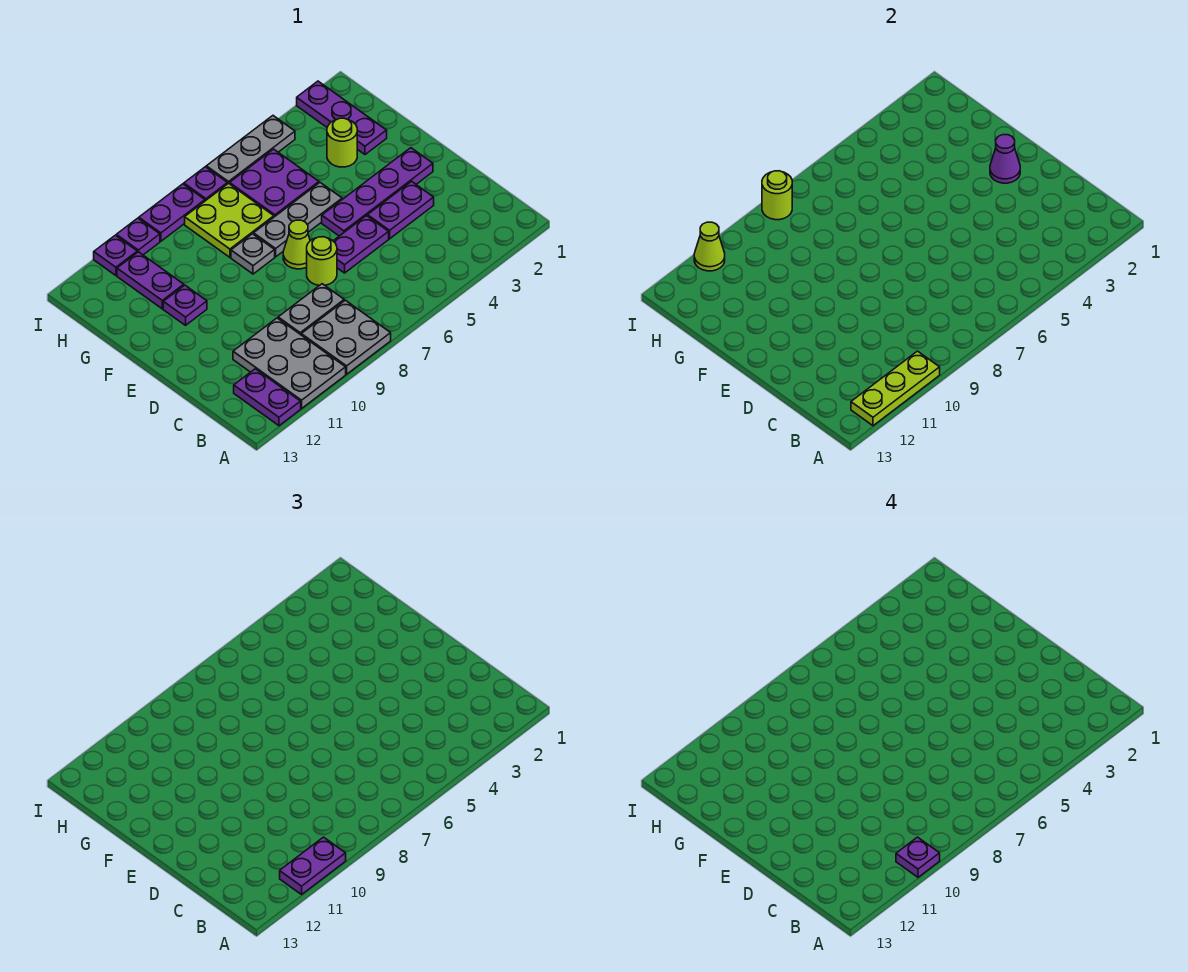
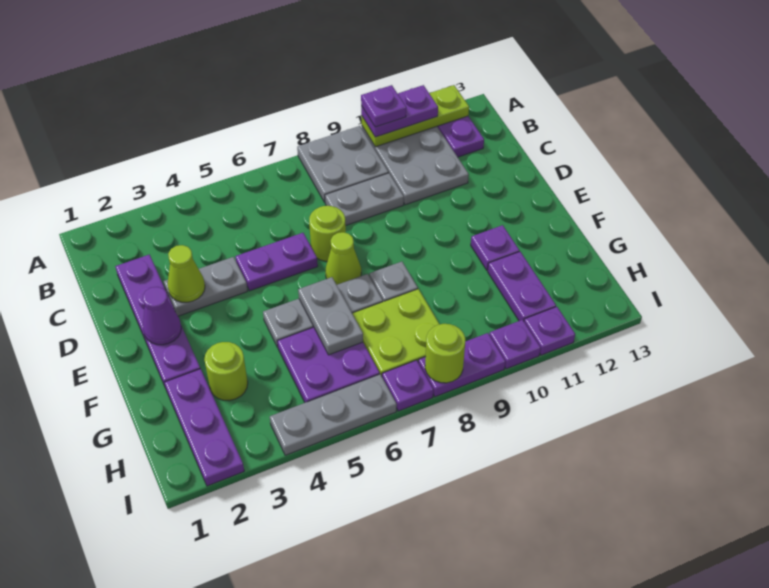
purple 1x2 plate [368,181,434,239] -> grey 1x2 plate [164,257,248,316]
purple 1x4 plate [322,148,433,236] -> purple 1x4 plate turned to [115,255,200,388]
none -> grey 1x2 plate [298,277,363,355]
lime 1x1 cone [694,222,725,271] -> lime 1x1 cone moved to [167,245,205,302]

